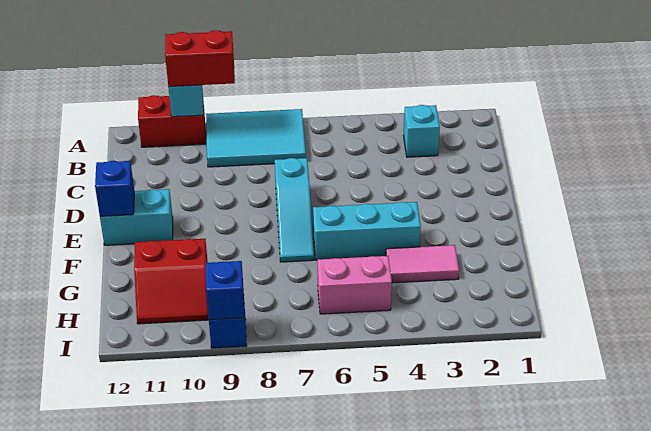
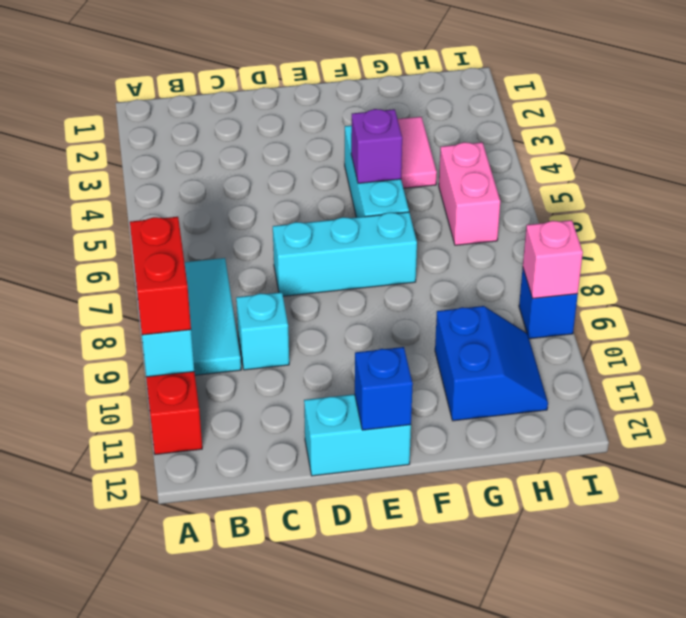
cyan 1x1 brick [404,105,440,157] -> cyan 1x1 brick moved to [236,292,289,370]
cyan 1x3 slope [275,158,314,262] -> cyan 1x3 brick [273,212,417,296]
cyan 1x2 brick [100,189,173,245] -> cyan 1x2 brick turned to [304,394,411,476]
none -> purple 1x1 brick [351,109,402,183]
red 2x2 slope [134,239,209,324] -> blue 2x2 slope [435,306,548,421]
blue 1x1 brick [206,261,245,320] -> pink 1x1 brick [523,220,583,299]

